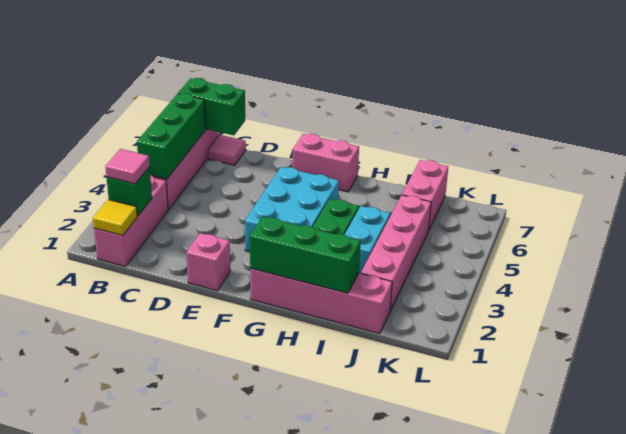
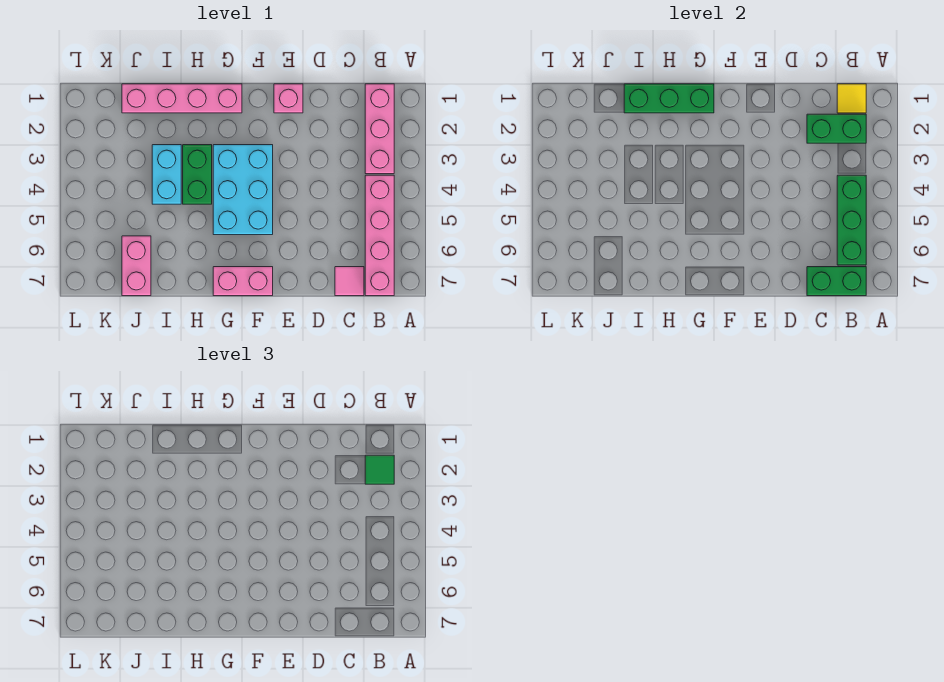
green 1x1 brick [106,167,152,216] -> green 1x2 brick [807,114,866,143]
pink 1x1 tile [105,149,150,184] -> green 1x1 tile [365,455,394,484]
pink 1x4 brick [361,195,431,311] -> none

